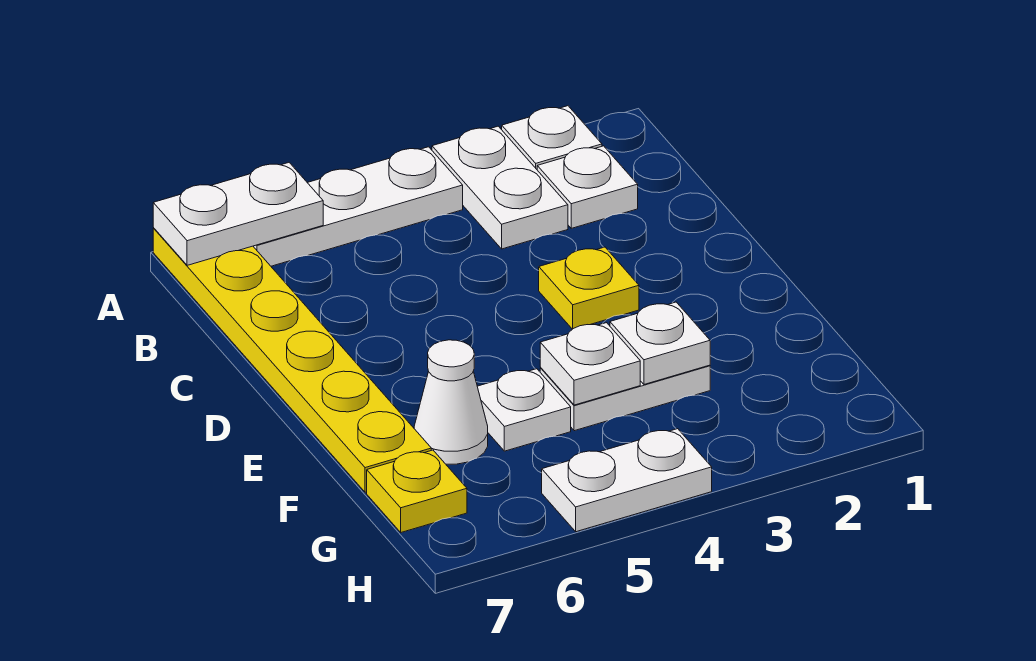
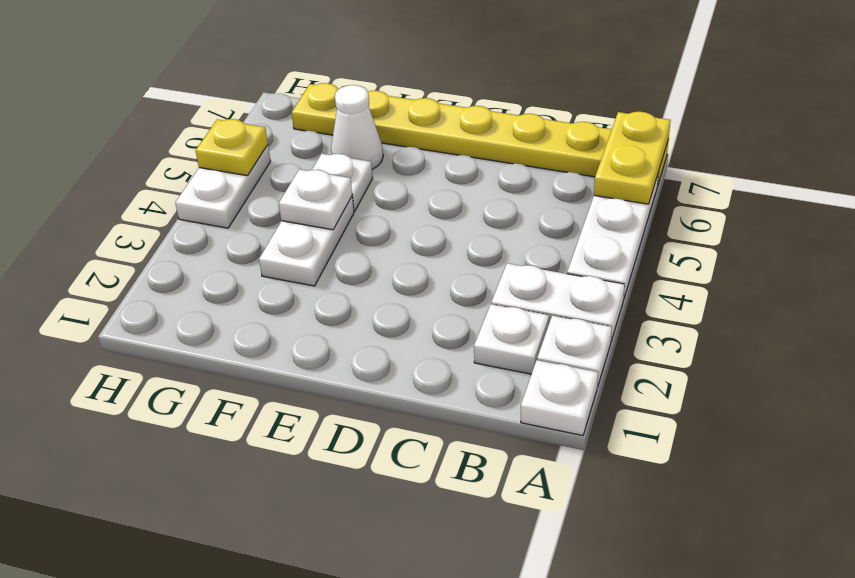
white 1x2 plate [153,163,323,265] -> yellow 1x2 plate [594,112,671,204]
yellow 1x1 plate [539,247,639,329] -> yellow 1x1 plate moved to [196,119,268,176]
white 1x1 plate [610,302,710,384] -> white 1x1 plate moved to [521,360,598,436]

